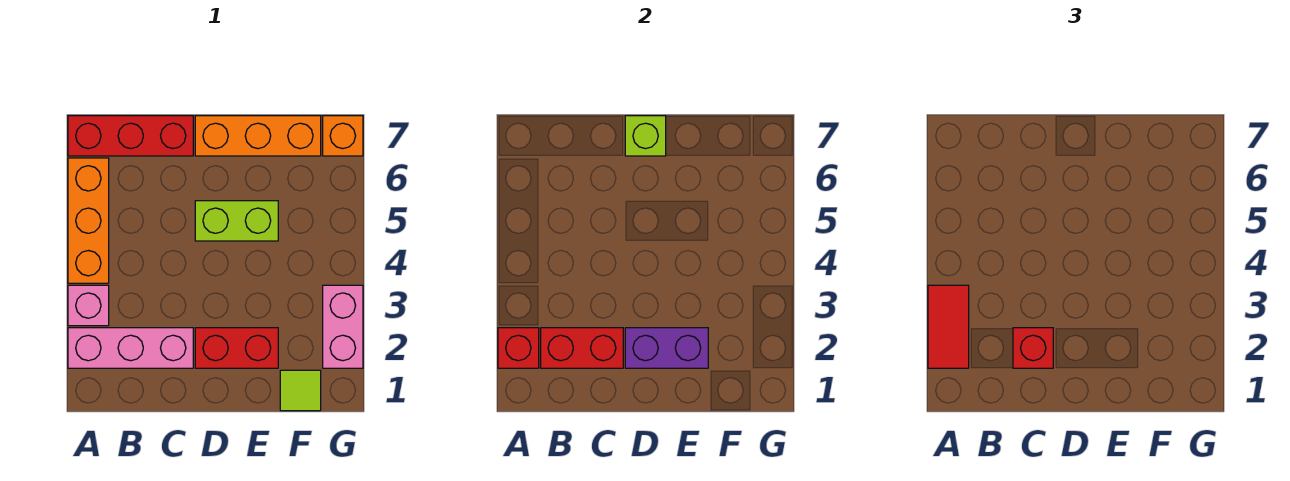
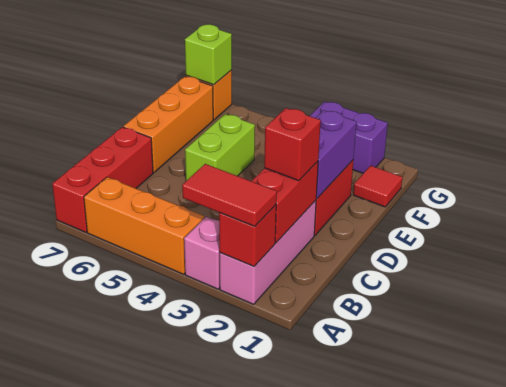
lime 1x1 brick [625,116,666,156] -> lime 1x1 brick moved to [185,24,232,85]
lime 1x1 tile [280,370,321,411] -> red 1x1 tile [353,166,402,207]
pink 1x2 brick [323,285,363,368] -> purple 1x2 brick [310,101,388,173]

